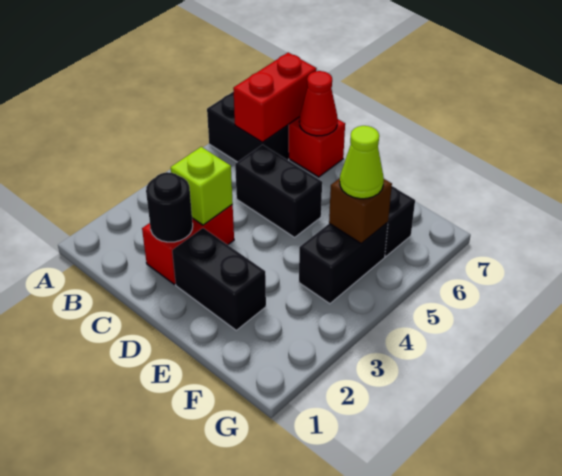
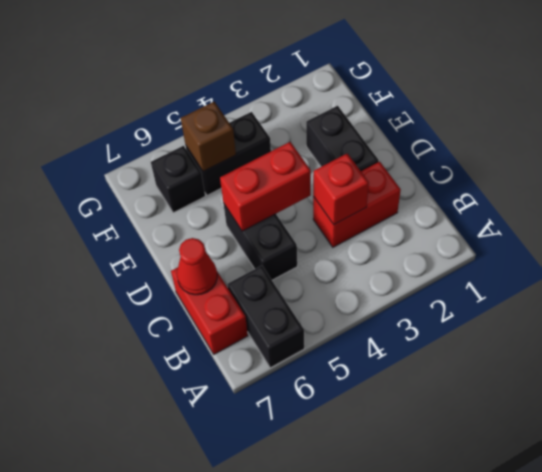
red 1x2 brick [233,52,317,142] -> red 1x2 brick moved to [220,142,311,231]
black 1x1 round brick [146,172,193,242] -> none
lime 1x1 brick [171,147,233,225] -> red 1x1 brick [313,153,369,224]
lime 1x1 cone [340,126,384,199] -> none

